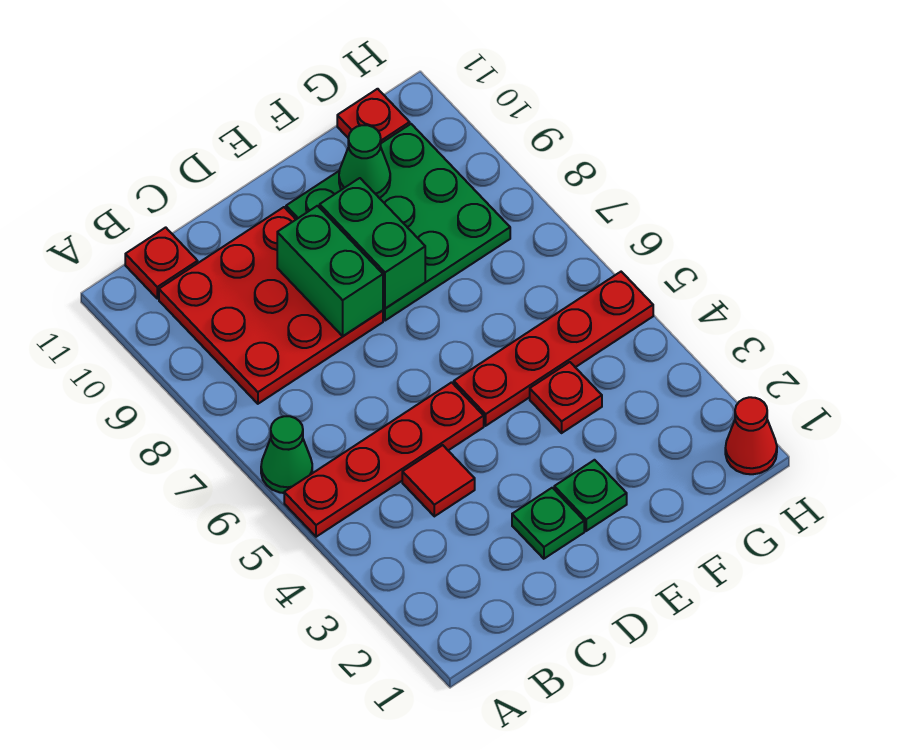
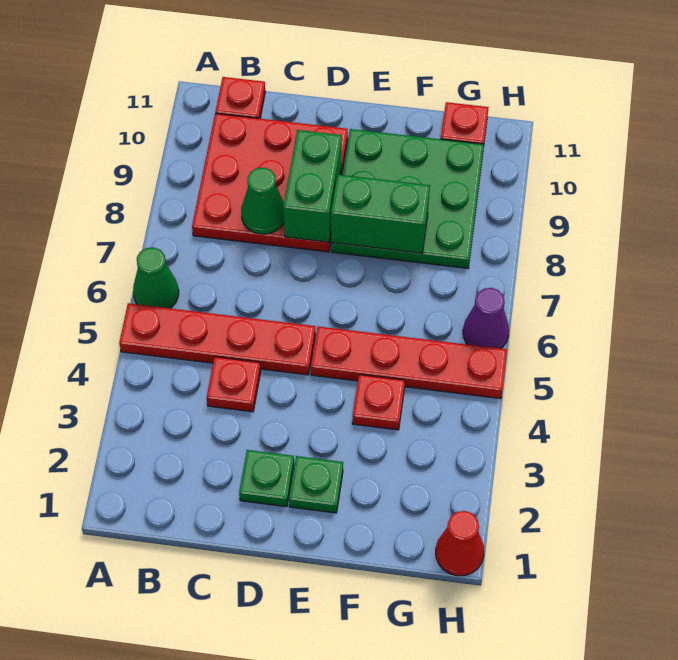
red 1x1 tile [402,445,475,516] -> red 1x1 plate [207,357,261,412]
green 1x2 brick [320,178,425,309] -> green 1x2 brick turned to [331,175,430,253]
green 1x1 cone [339,125,390,198] -> green 1x1 cone moved to [241,167,284,234]
none -> purple 1x1 cone [463,288,509,349]

